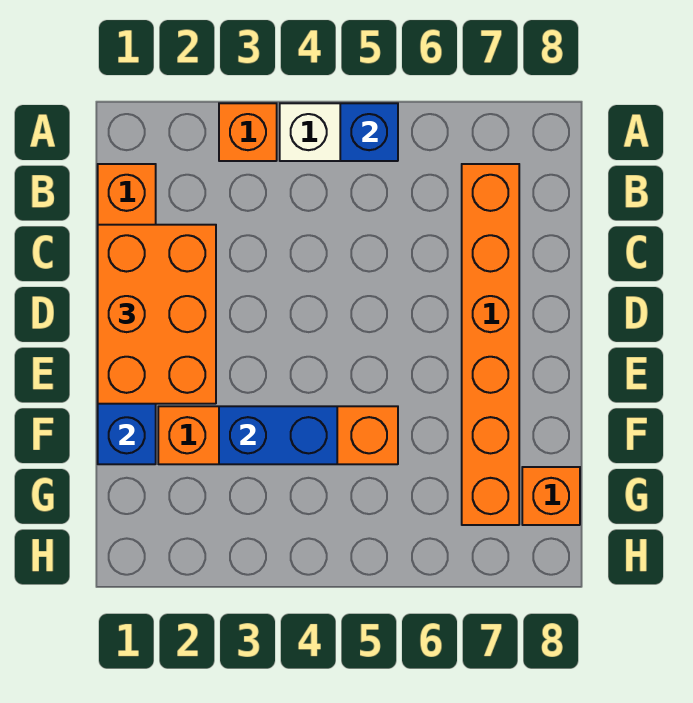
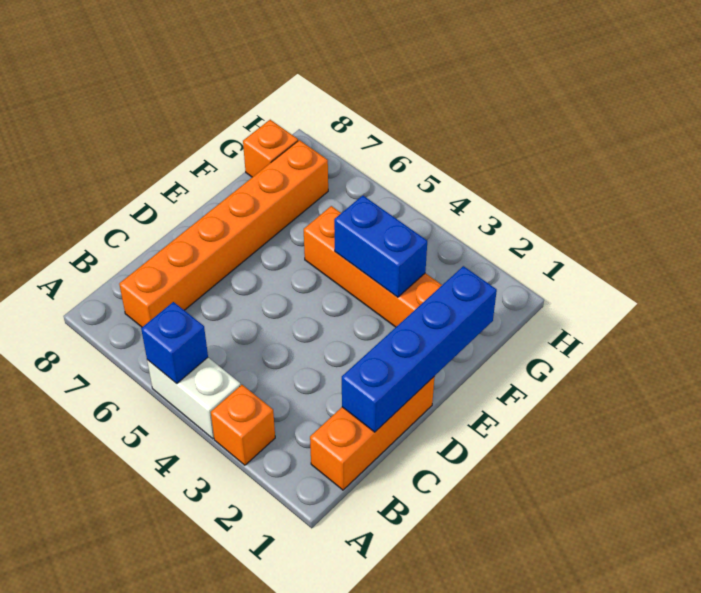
orange 2x3 brick [98,225,216,404] -> none

